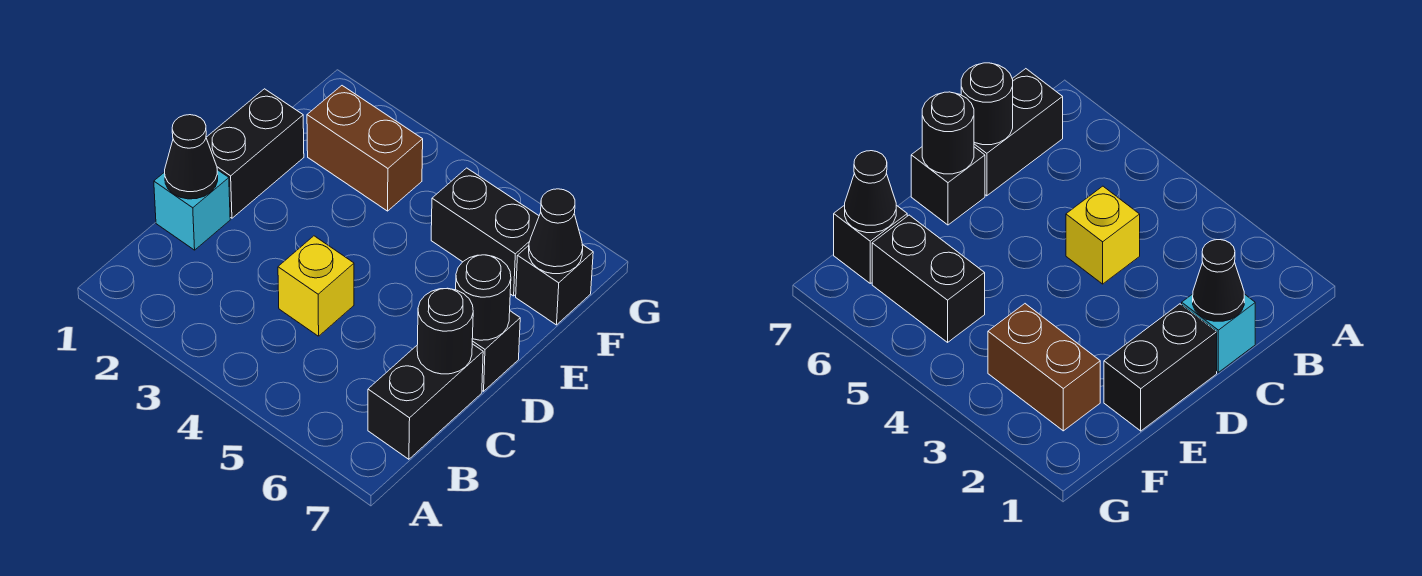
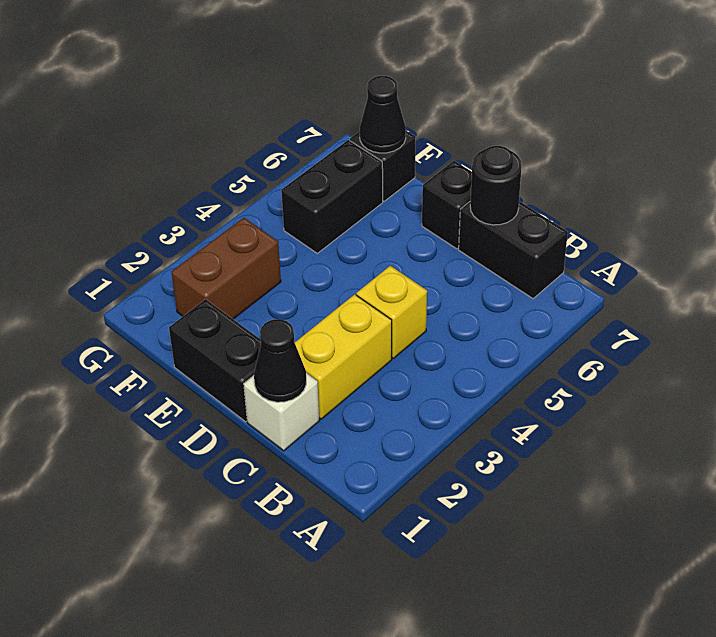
cyan 1x1 brick [154,170,230,250] -> white 1x1 brick [244,373,319,451]
none -> yellow 1x2 brick [295,294,392,419]
black 1x1 round brick [456,255,511,340] -> none

